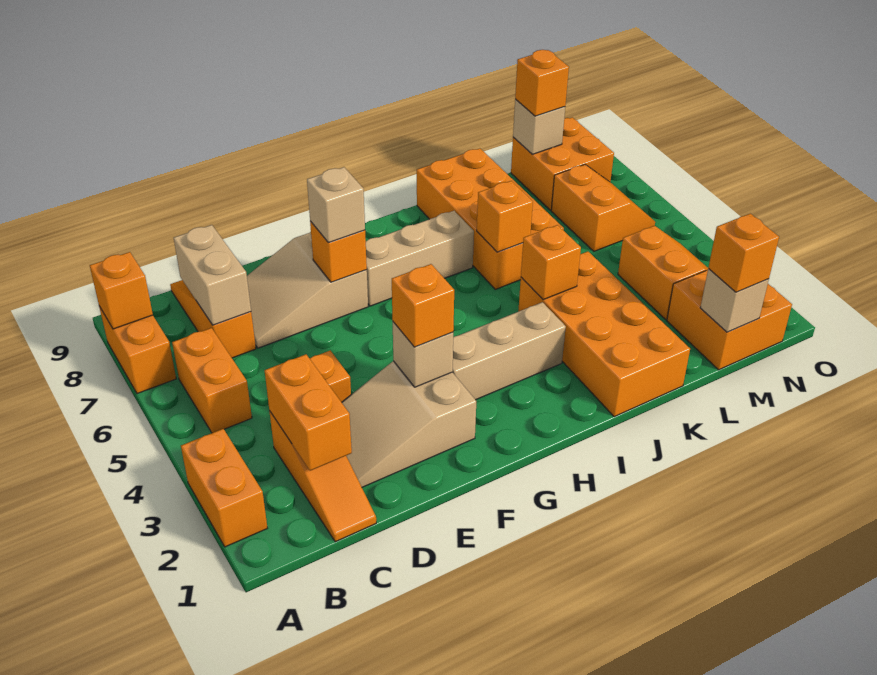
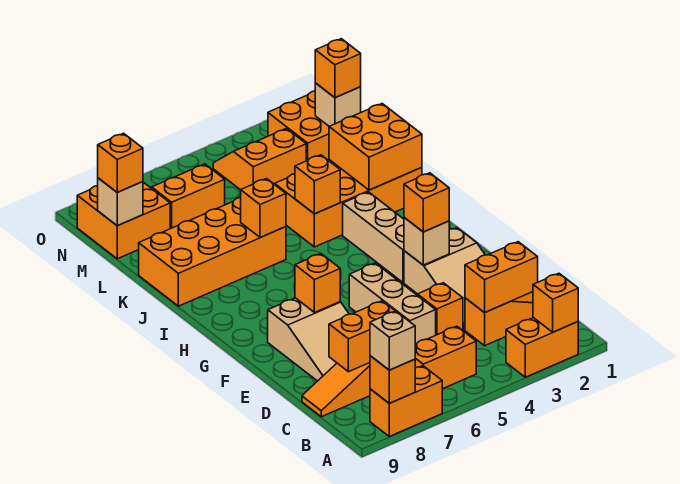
none -> orange 1x1 brick [533,273,578,332]
tan 1x2 brick [174,225,251,325] -> orange 1x2 brick [329,301,395,372]
tan 1x1 brick [307,167,365,243] -> tan 1x1 brick moved to [370,311,415,370]
tan 1x3 brick [366,211,474,306] -> tan 1x3 brick moved to [349,263,436,344]
none -> orange 2x2 brick [329,104,422,190]

